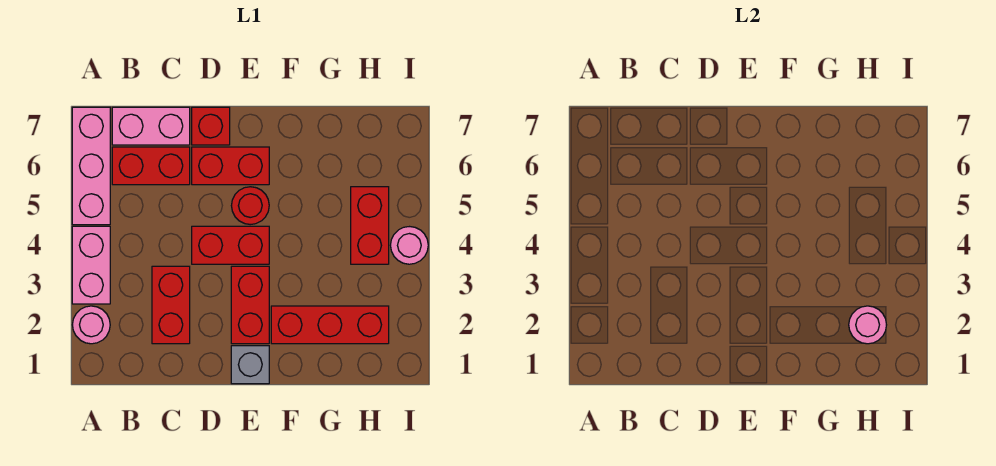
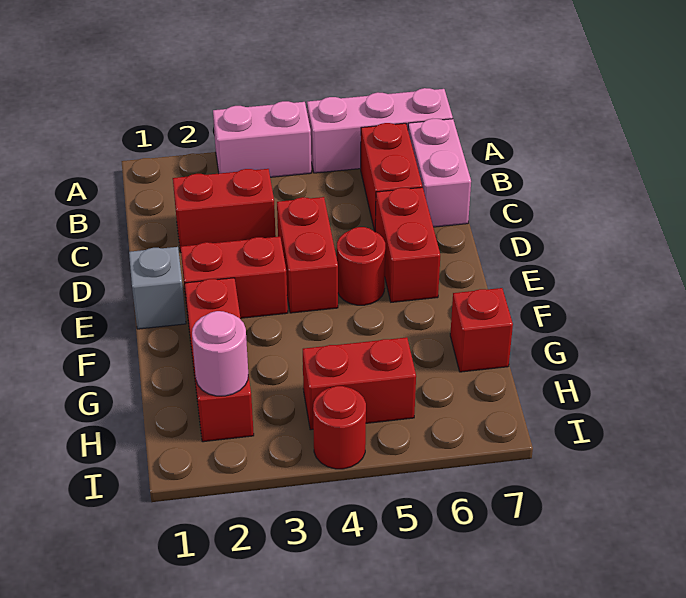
pink 1x1 round brick [72,306,110,344] -> none
red 1x1 brick [192,107,230,145] -> red 1x1 brick moved to [450,288,513,372]
pink 1x1 round brick [390,227,428,264] -> red 1x1 round brick [313,386,366,469]

